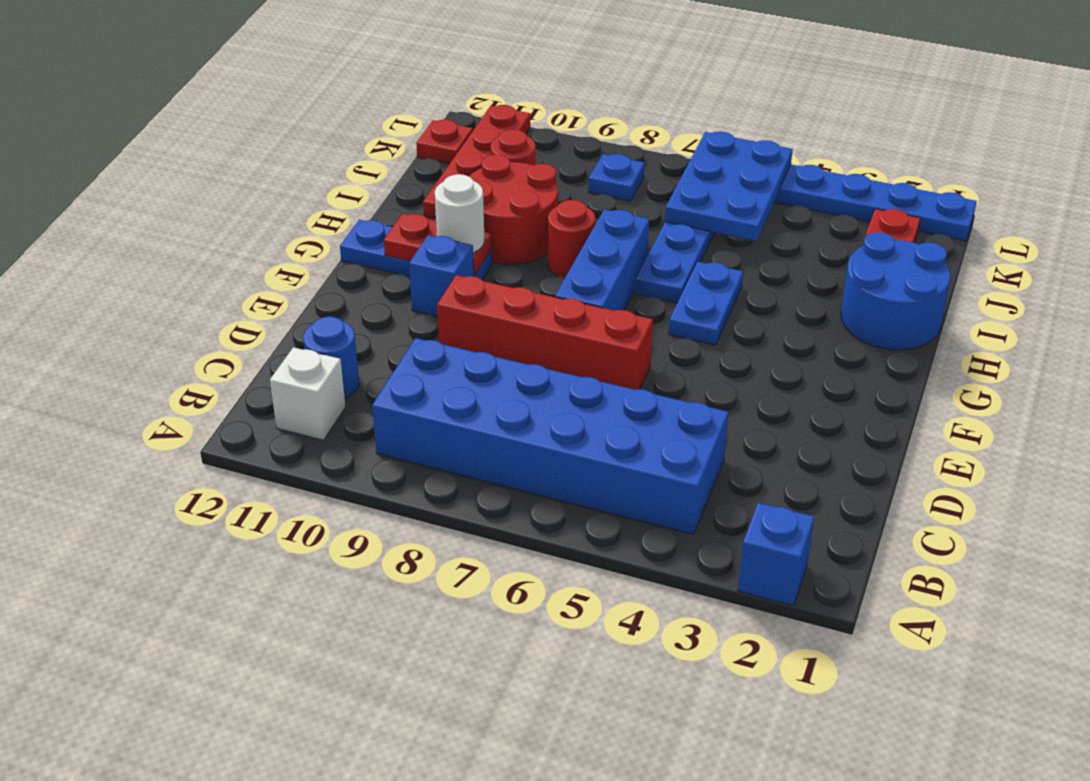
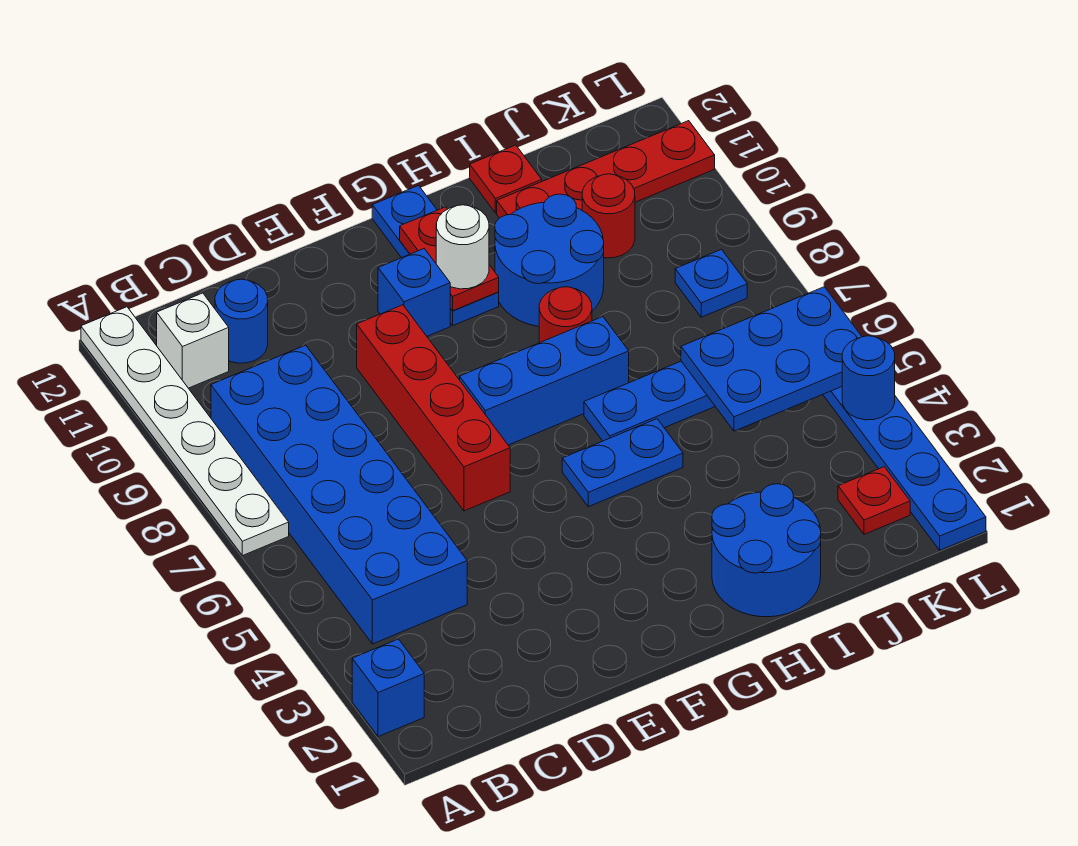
none -> white 1x6 plate [81,307,289,556]
red 2x2 round brick [469,154,558,264] -> blue 2x2 round brick [495,194,604,326]
red 1x1 plate [416,120,473,164] -> red 1x1 plate moved to [470,145,542,213]
none -> blue 1x1 round brick [842,336,895,420]

